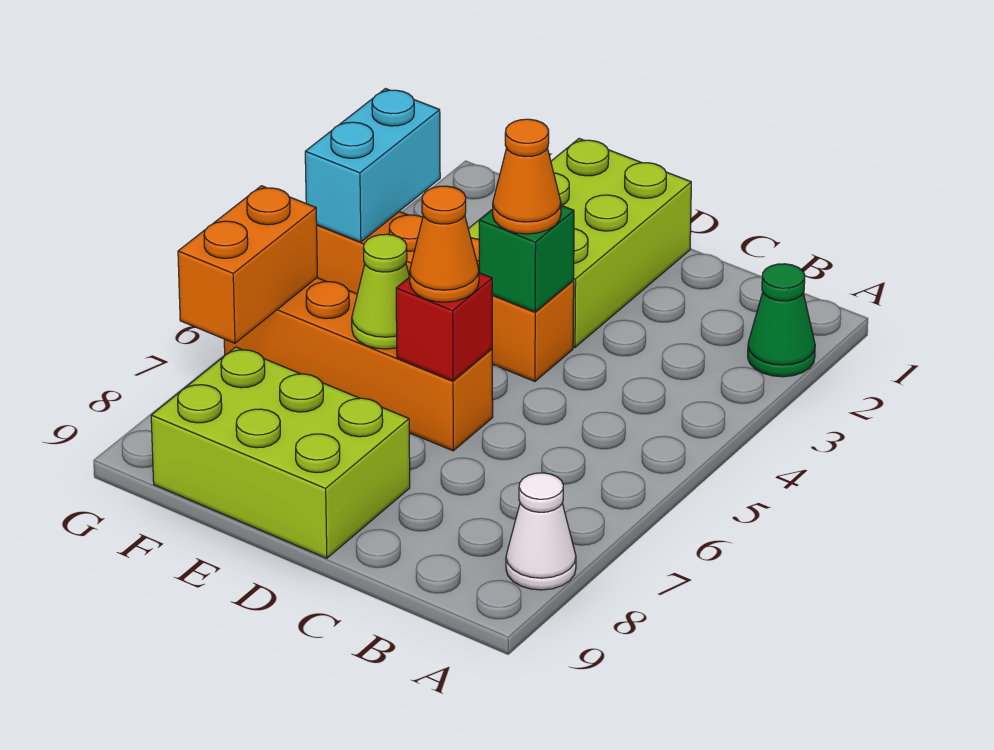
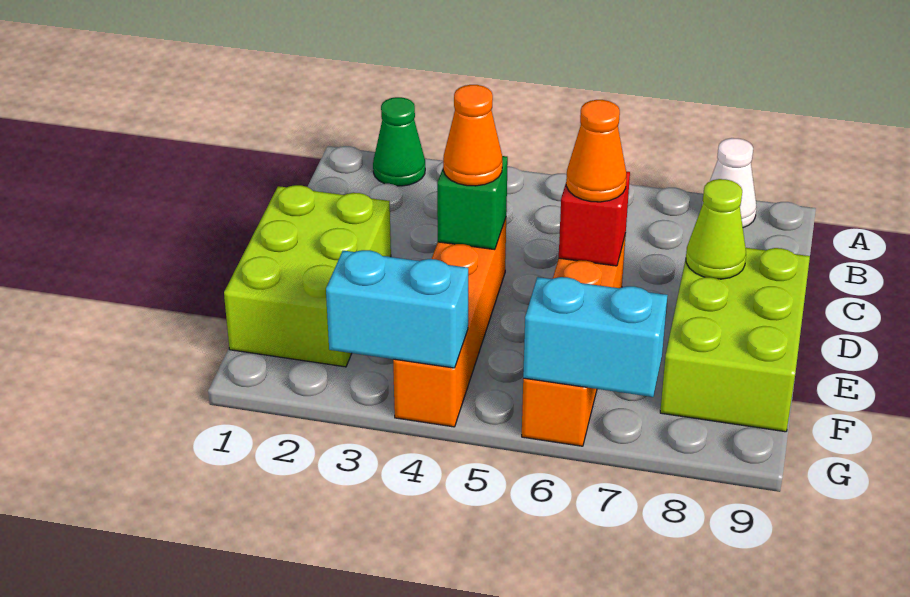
lime 2x3 brick [468,139,691,347] -> lime 2x3 brick turned to [224,185,391,367]
lime 1x1 cone [352,234,409,349] -> lime 1x1 cone moved to [686,179,746,279]
orange 1x2 brick [178,186,317,343] -> cyan 1x2 brick [523,277,668,397]

